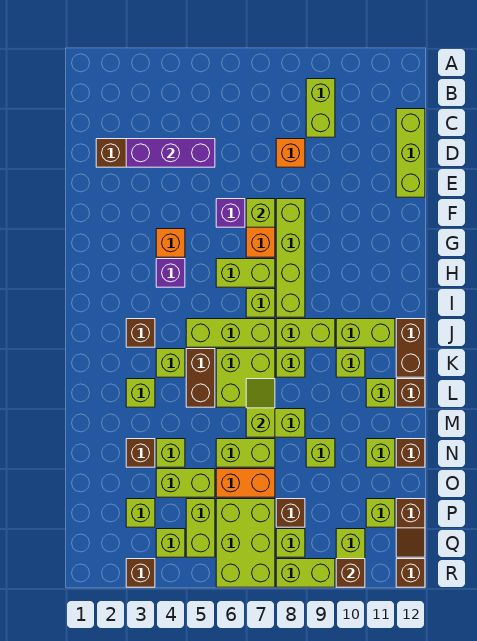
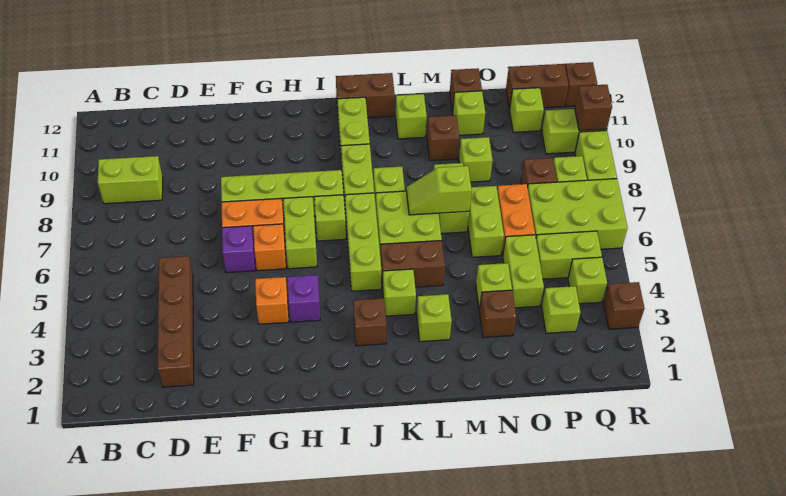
lime 1x3 brick [396,109,425,197] -> none
purple 1x3 brick [126,139,215,167] -> none
orange 1x1 brick [276,139,305,167] -> orange 1x1 brick moved to [253,224,286,271]
lime 1x1 brick [246,199,275,227] -> none
lime 1x1 brick [336,349,365,377] -> none
brown 1x1 brick [396,379,425,407] -> brown 1x1 brick moved to [427,115,459,161]
brown 1x2 slope [396,499,425,557] -> brown 1x2 brick [506,64,569,109]

